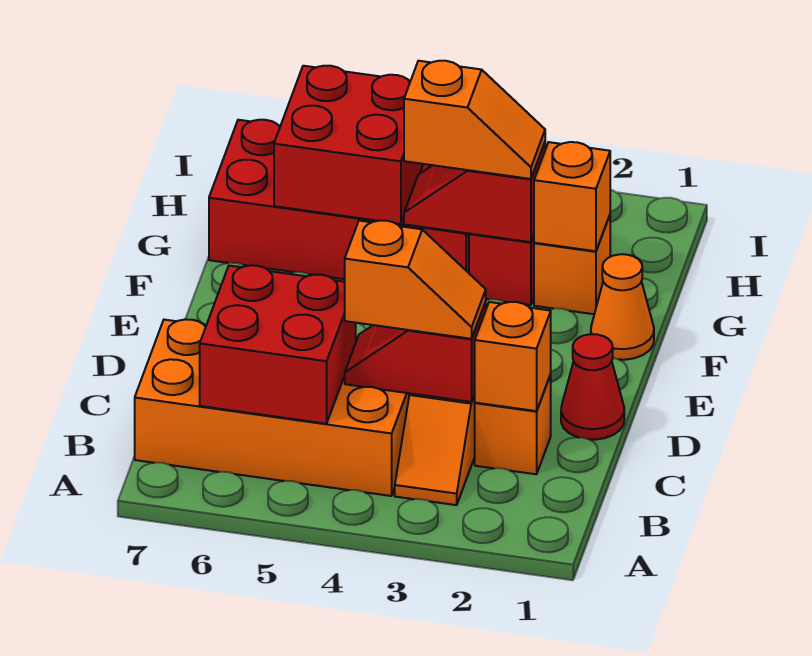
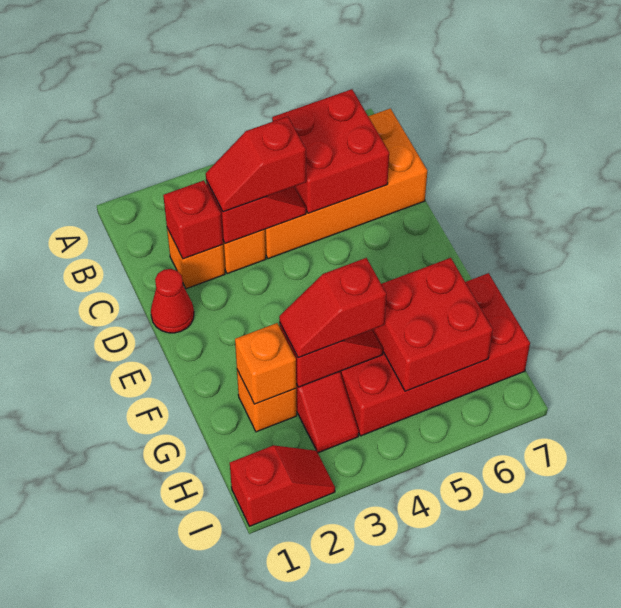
orange 1x1 brick [475,302,551,411] -> red 1x1 brick [163,181,223,259]
orange 1x2 slope [345,220,486,339] -> red 1x2 slope [206,116,306,212]
orange 1x1 cone [591,254,654,360] -> none
orange 1x2 slope [404,61,545,179] -> red 1x2 slope [279,258,386,358]
none -> red 1x2 slope [230,445,335,526]

